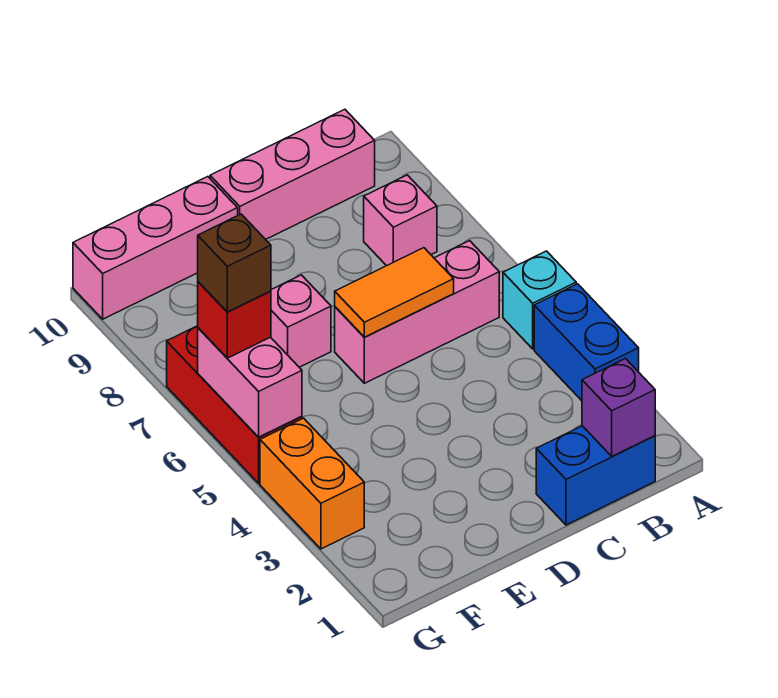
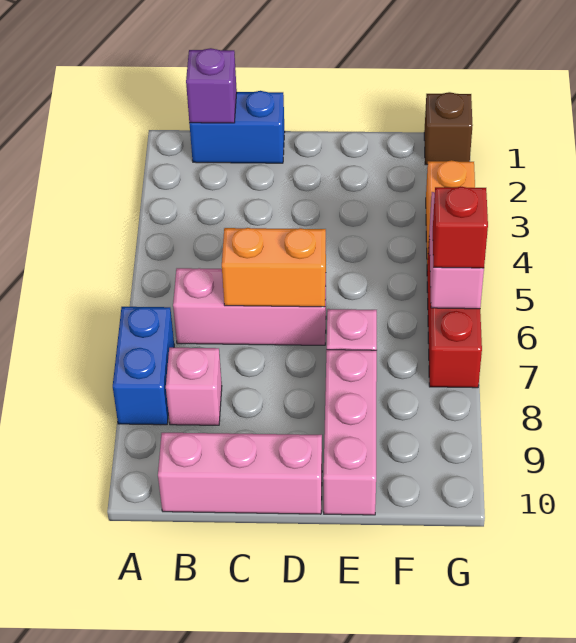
blue 1x2 brick [534,284,639,401] -> blue 1x2 brick moved to [113,307,174,425]
cyan 1x1 brick [503,251,576,349] -> none
orange 1x2 tile [335,248,454,337] -> orange 1x2 brick [222,228,326,307]
pink 1x3 brick [73,177,238,319] -> pink 1x3 brick turned to [323,350,377,515]
brown 1x1 brick [198,214,271,312] -> brown 1x1 brick moved to [424,92,473,165]

